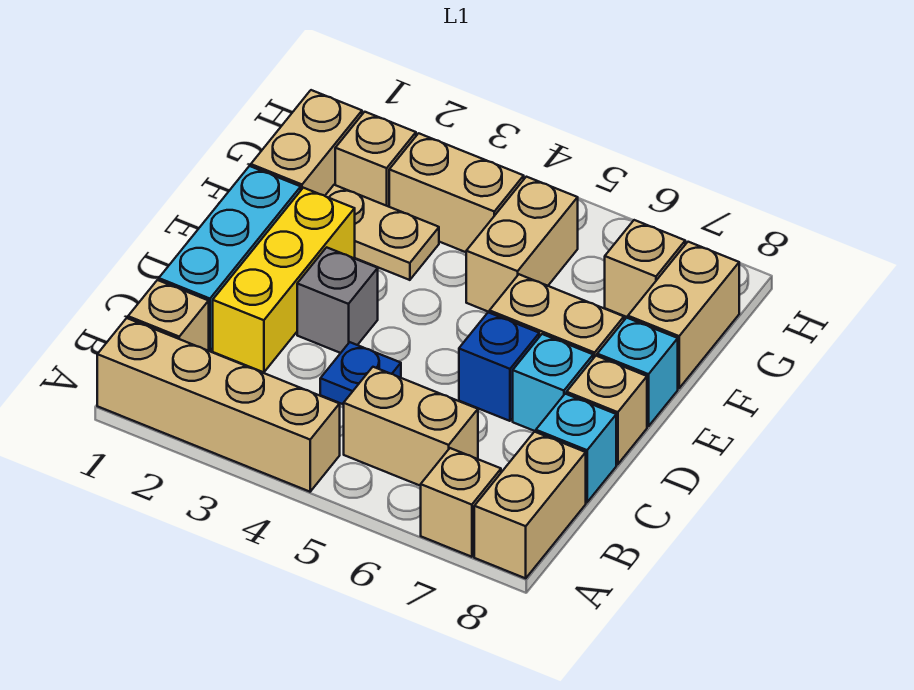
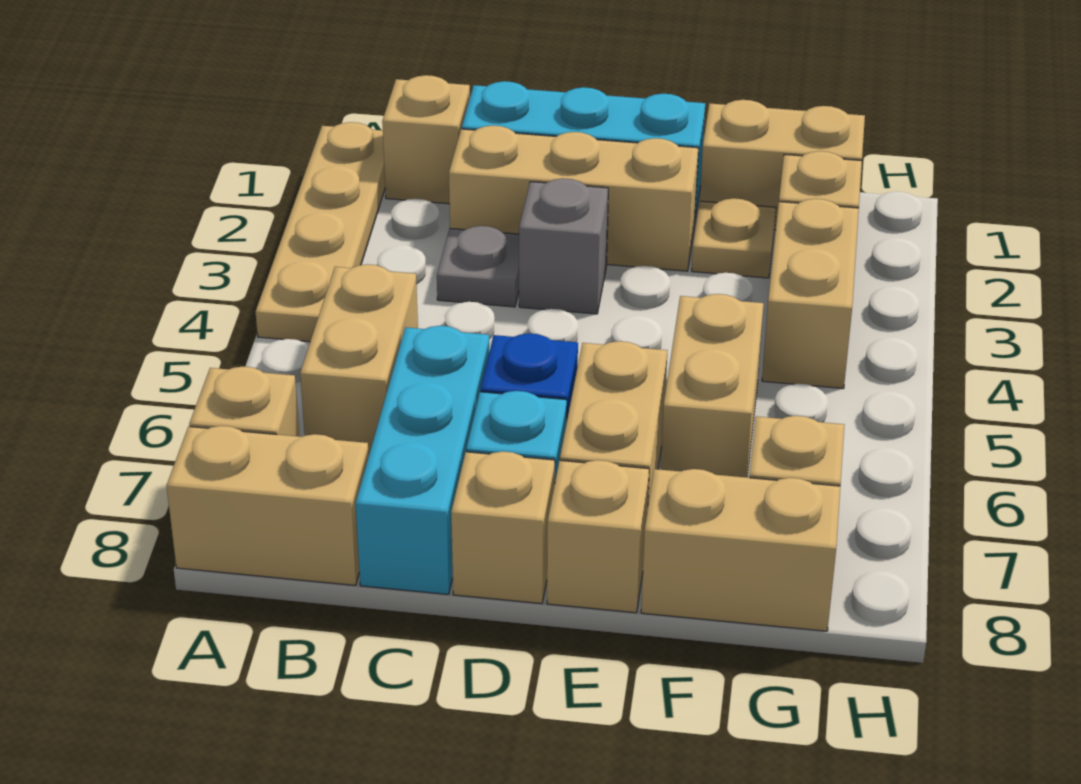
tan 1x4 brick [97,318,340,492] -> tan 1x4 plate [256,122,385,342]
yellow 1x3 brick [213,188,355,372] -> tan 1x3 brick [449,125,698,271]
none -> grey 1x1 plate [437,226,519,307]
blue 1x1 plate [320,342,401,405] -> none
cyan 1x1 brick [536,394,616,502] -> cyan 1x3 brick [356,326,489,594]
cyan 1x1 brick [597,318,678,426] -> tan 1x1 brick [547,460,649,613]
tan 1x2 plate [325,185,439,280] -> tan 1x1 plate [692,198,776,278]
tan 1x2 brick [466,177,578,312] -> tan 1x2 brick turned to [661,294,764,477]

